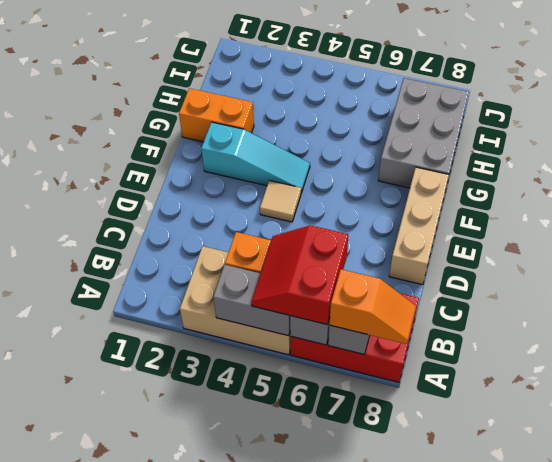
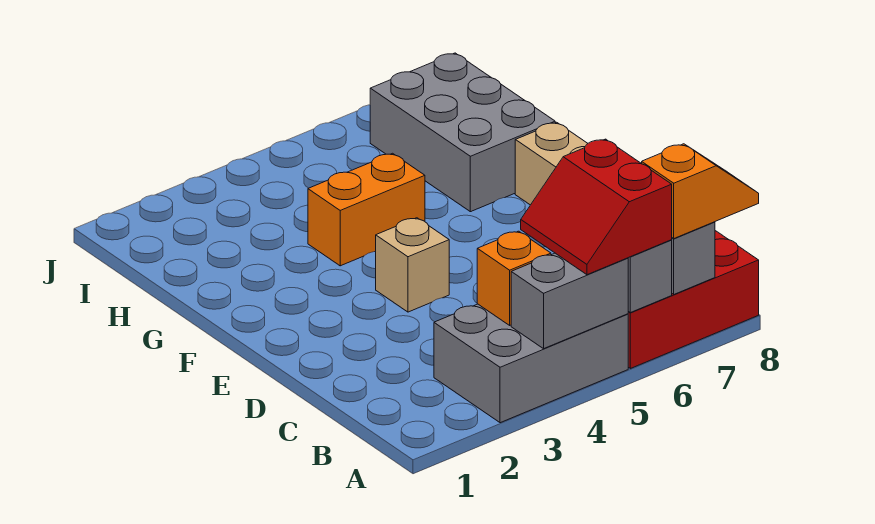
tan 2x3 brick [180,246,291,355] -> grey 2x3 brick [434,304,628,423]
tan 1x1 tile [260,181,301,222] -> tan 1x1 brick [375,218,449,312]
cyan 1x3 slope [201,122,310,193] -> none
orange 1x2 brick [179,88,254,142] -> orange 1x2 brick moved to [308,153,425,266]

